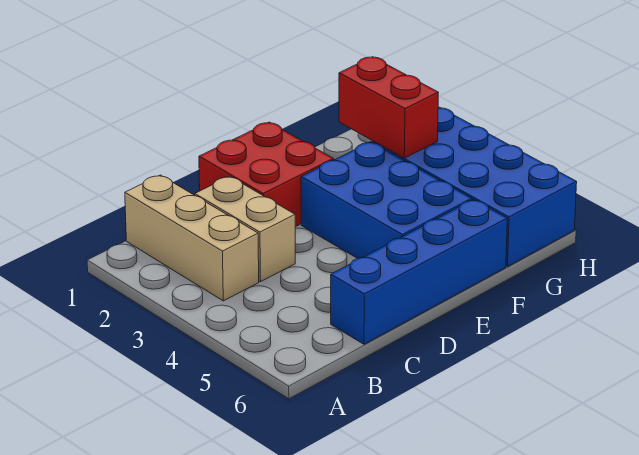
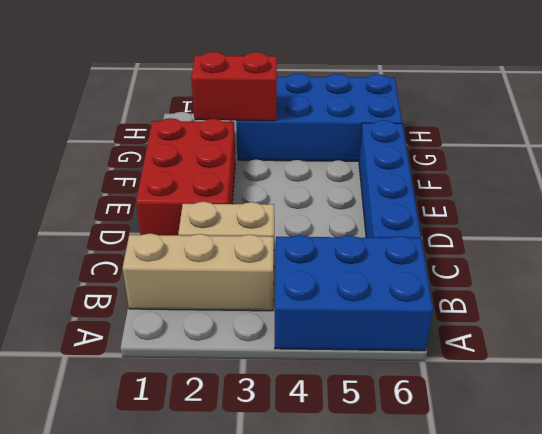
red 2x2 brick [199,122,334,227] -> red 2x3 brick [136,118,235,235]
blue 2x3 brick [301,142,472,258] -> blue 2x3 brick moved to [275,235,433,351]

